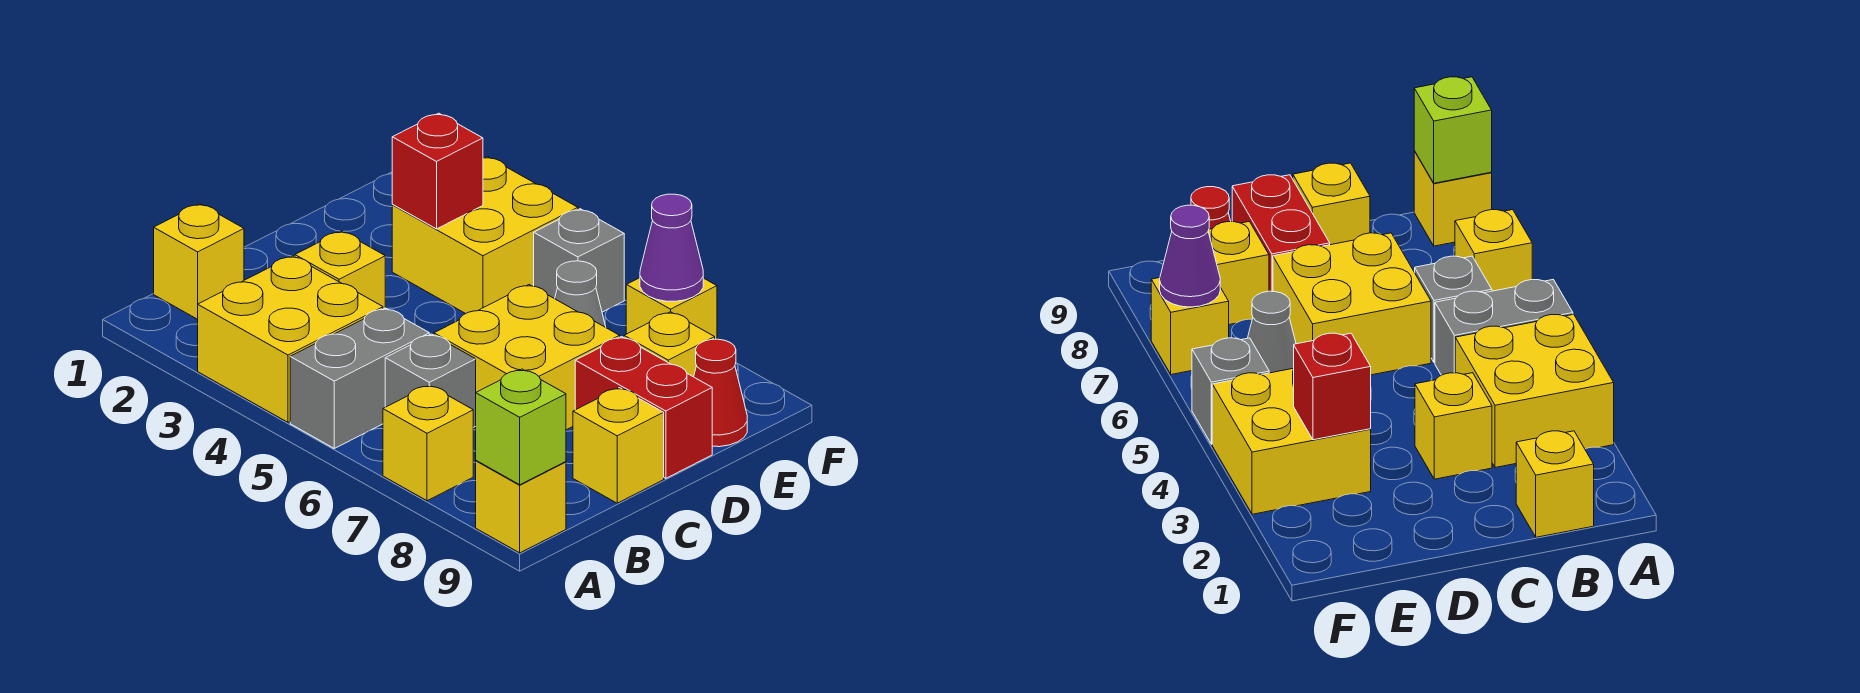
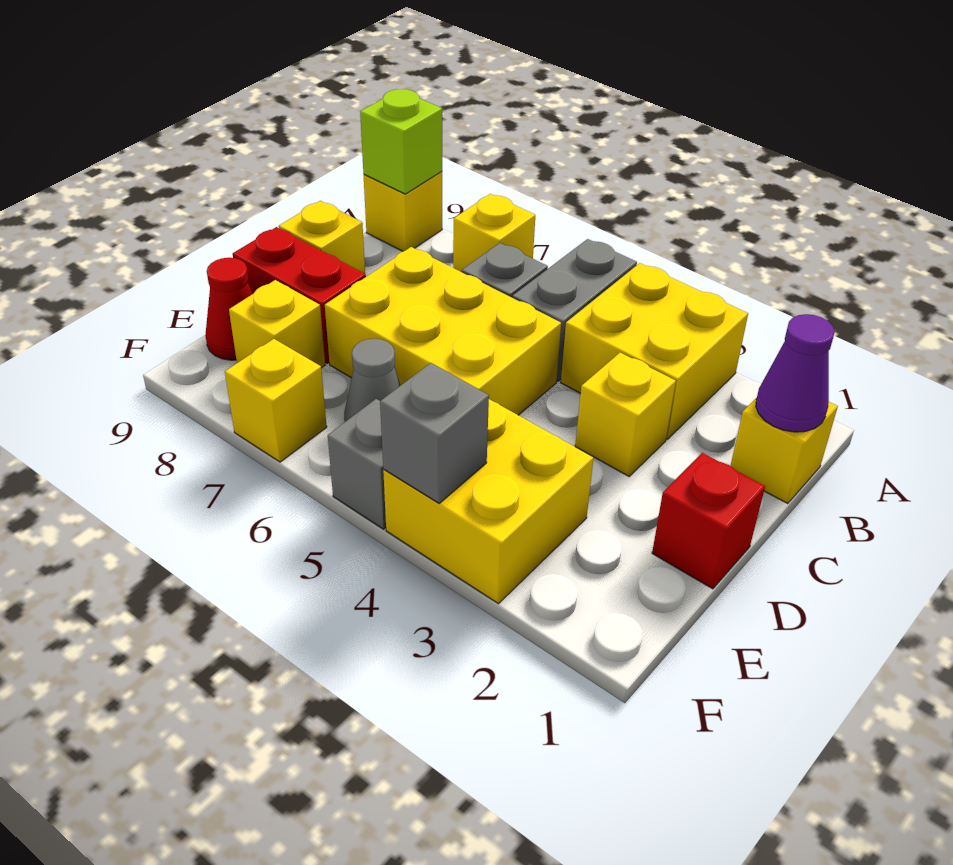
yellow 2x2 brick [434,285,620,430] -> yellow 2x3 brick [325,247,561,415]
red 1x1 brick [392,113,483,229] -> red 1x1 brick moved to [652,453,765,589]
none -> grey 1x1 brick [380,363,489,503]
purple 1x1 cone [640,194,703,301] -> purple 1x1 cone moved to [756,314,835,432]

